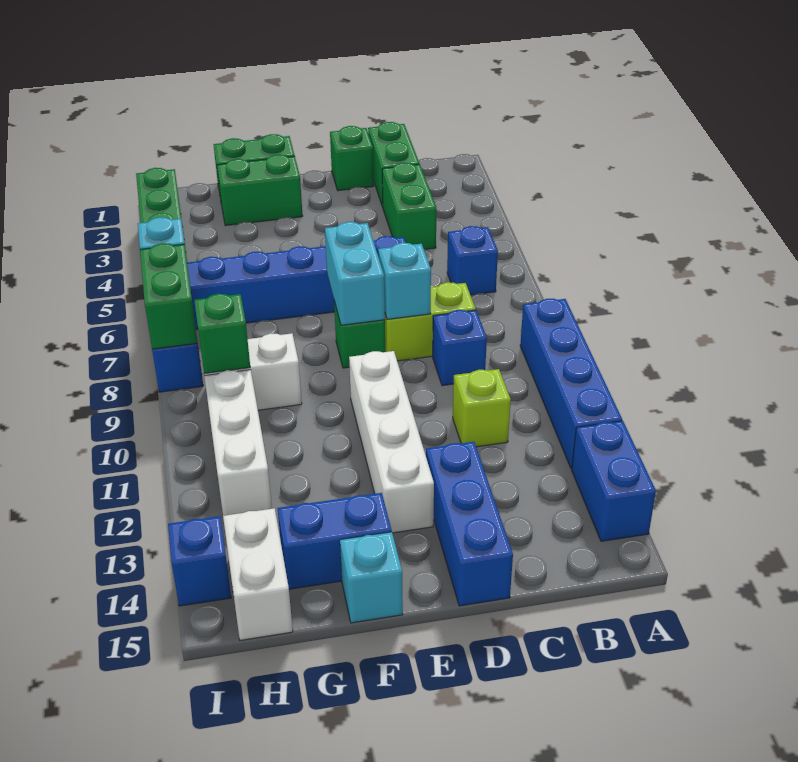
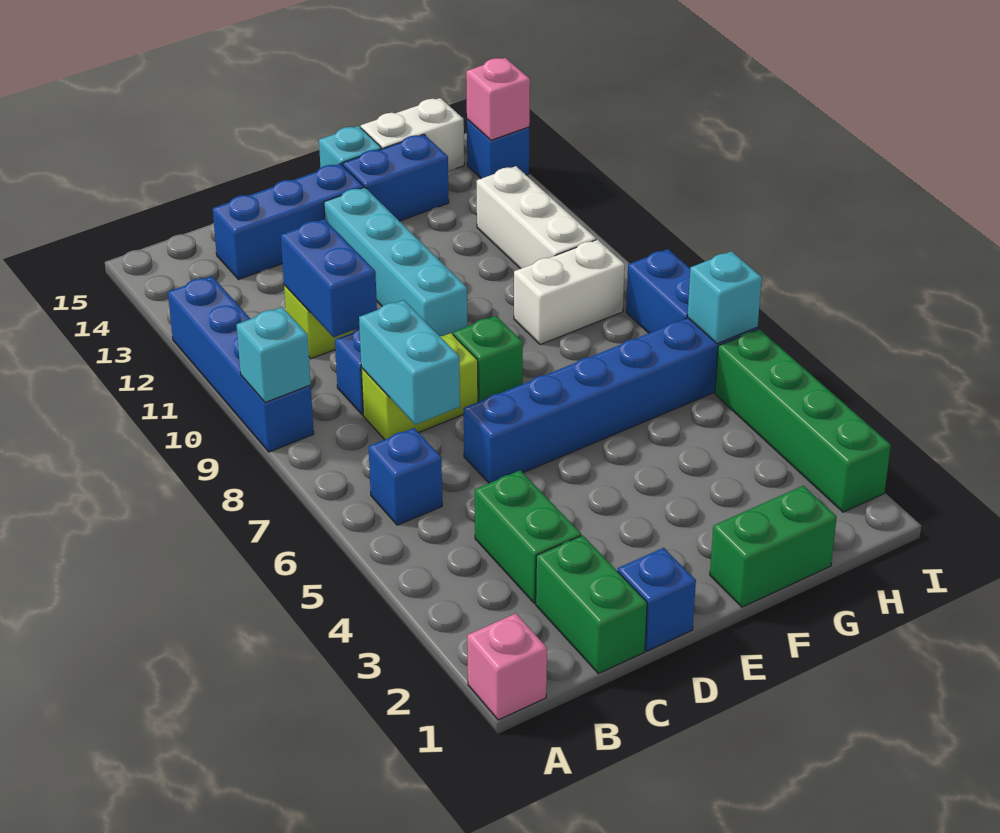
none -> pink 1x1 brick [467,613,547,720]
blue 1x2 brick [572,421,656,541] -> blue 1x2 brick moved to [281,219,377,337]
green 1x1 brick [330,126,374,191] -> blue 1x1 brick [618,548,696,651]
cyan 1x1 brick [378,243,431,319] -> cyan 1x1 brick moved to [237,307,311,402]
blue 1x3 brick [426,442,513,606] -> blue 1x3 brick turned to [213,164,364,279]
cyan 1x2 brick [325,222,385,325] -> cyan 1x2 brick moved to [359,300,460,425]
white 1x4 brick [349,351,434,533] -> cyan 1x4 brick [324,187,467,336]
green 1x2 brick [217,155,303,226] -> none
green 1x1 brick [194,294,250,374] -> none
white 1x2 brick [223,508,293,640] -> white 1x2 brick turned to [361,98,464,171]
green 1x2 brick [140,243,198,349] -> none
none -> pink 1x1 brick [466,58,530,140]

